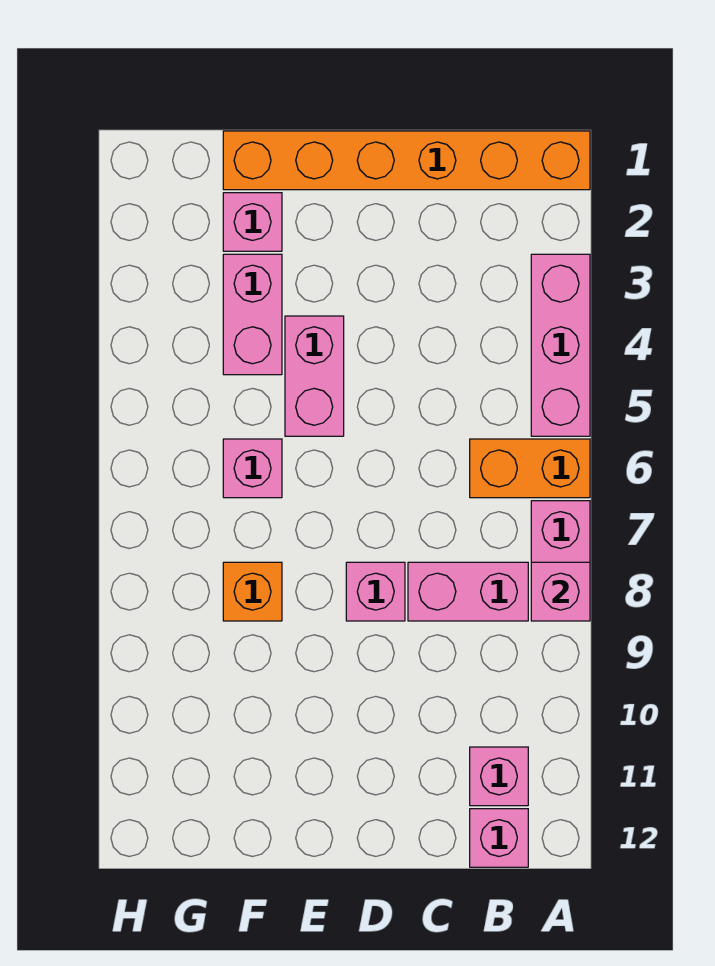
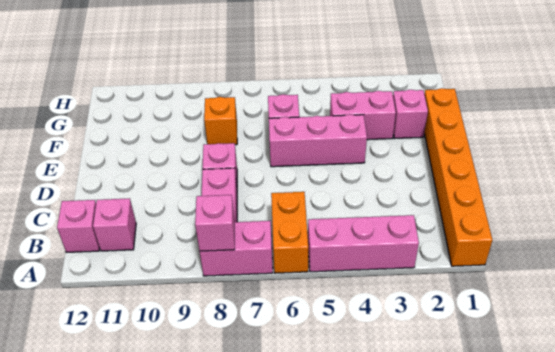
pink 1x2 brick [285,316,344,436] -> pink 1x3 brick [269,115,367,167]

